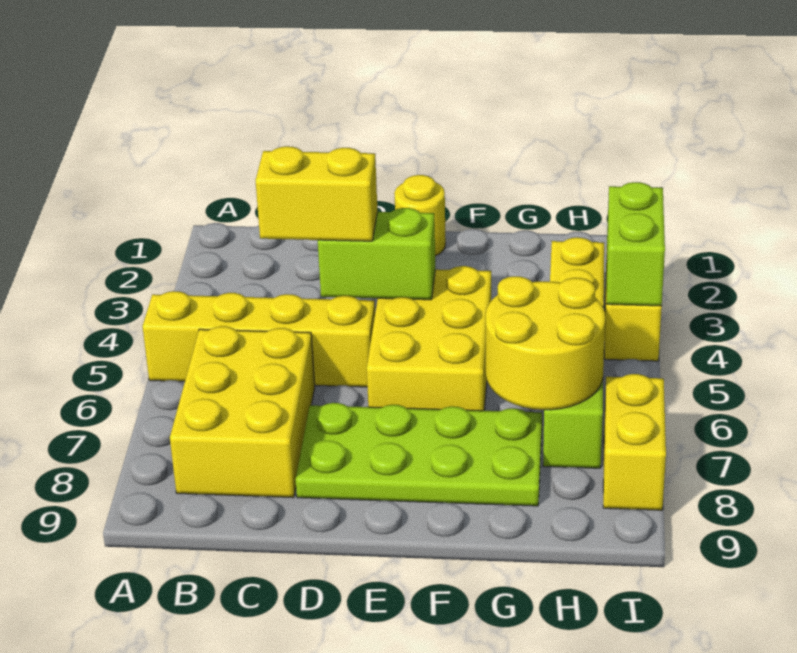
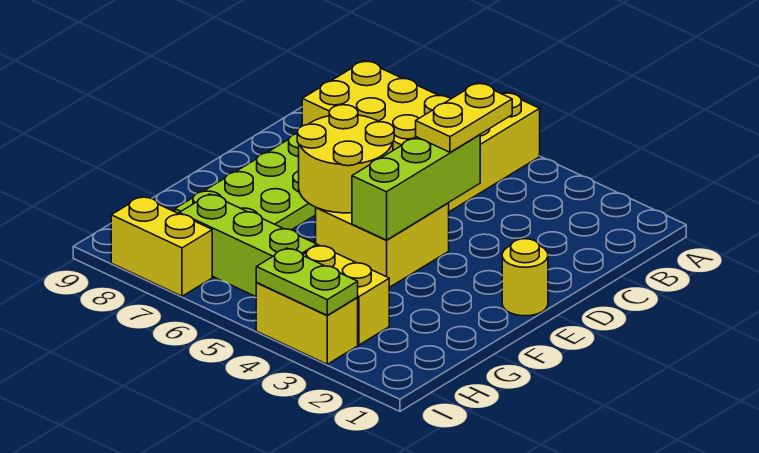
yellow 1x2 brick [255,146,378,241] -> yellow 1x2 plate [416,83,512,152]
lime 1x2 brick [318,208,435,300] -> lime 1x3 brick [352,135,480,240]
yellow 2x3 brick [367,266,491,411] -> yellow 2x2 brick [316,203,449,287]
yellow 2x2 round brick [486,276,605,410] -> yellow 2x2 round brick moved to [297,105,394,213]
lime 1x2 brick [607,182,665,306] -> lime 1x2 plate [256,248,358,315]

